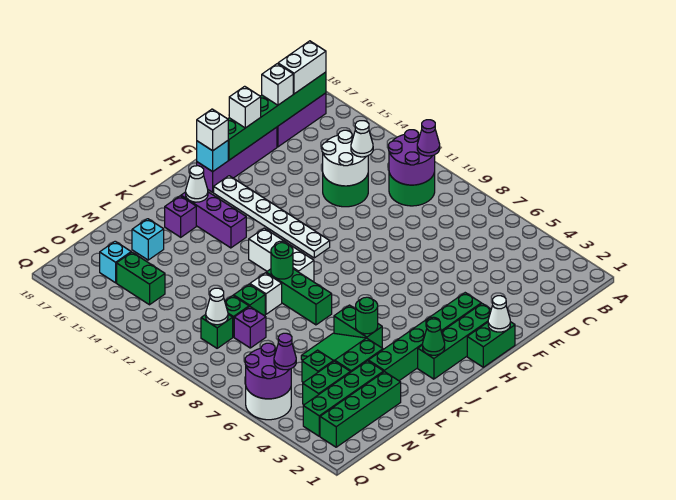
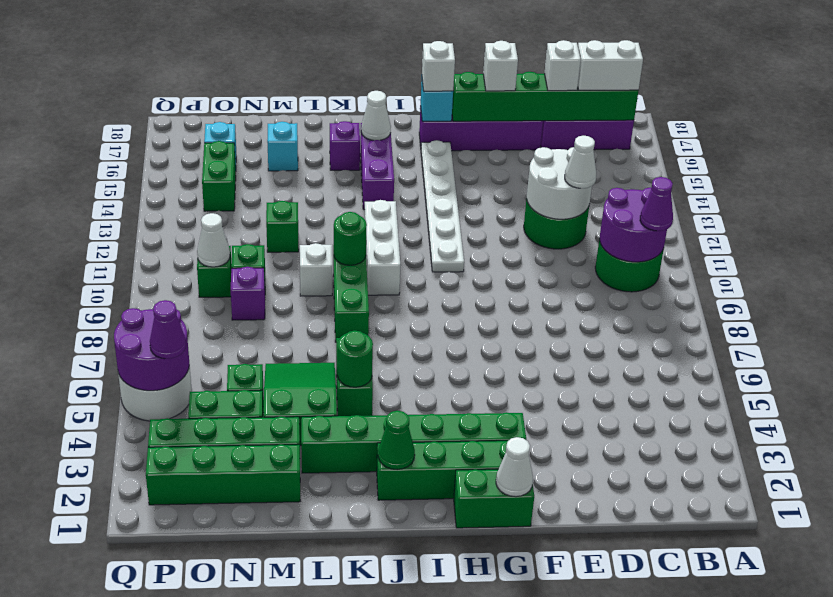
green 1x1 brick [234,284,265,316] -> green 1x1 brick moved to [266,201,299,252]

